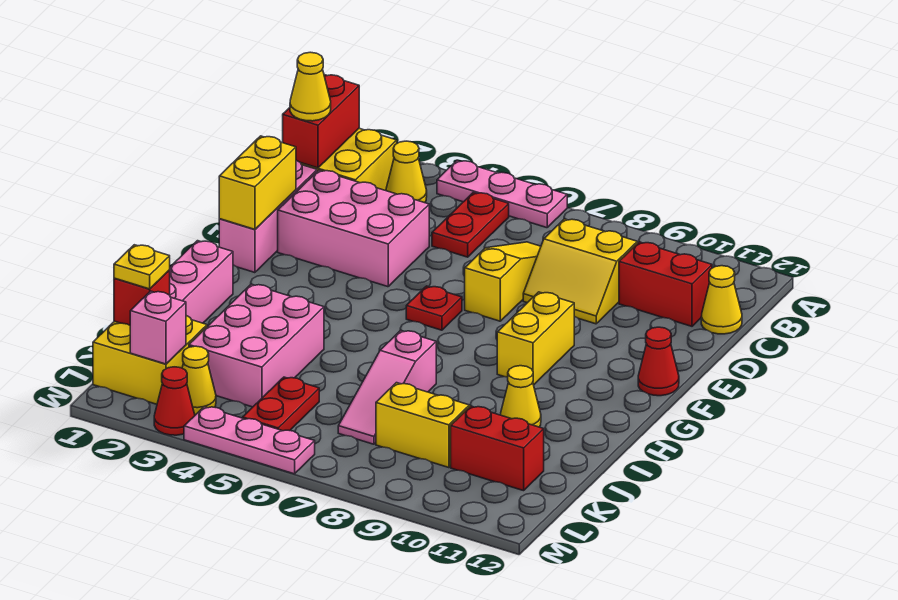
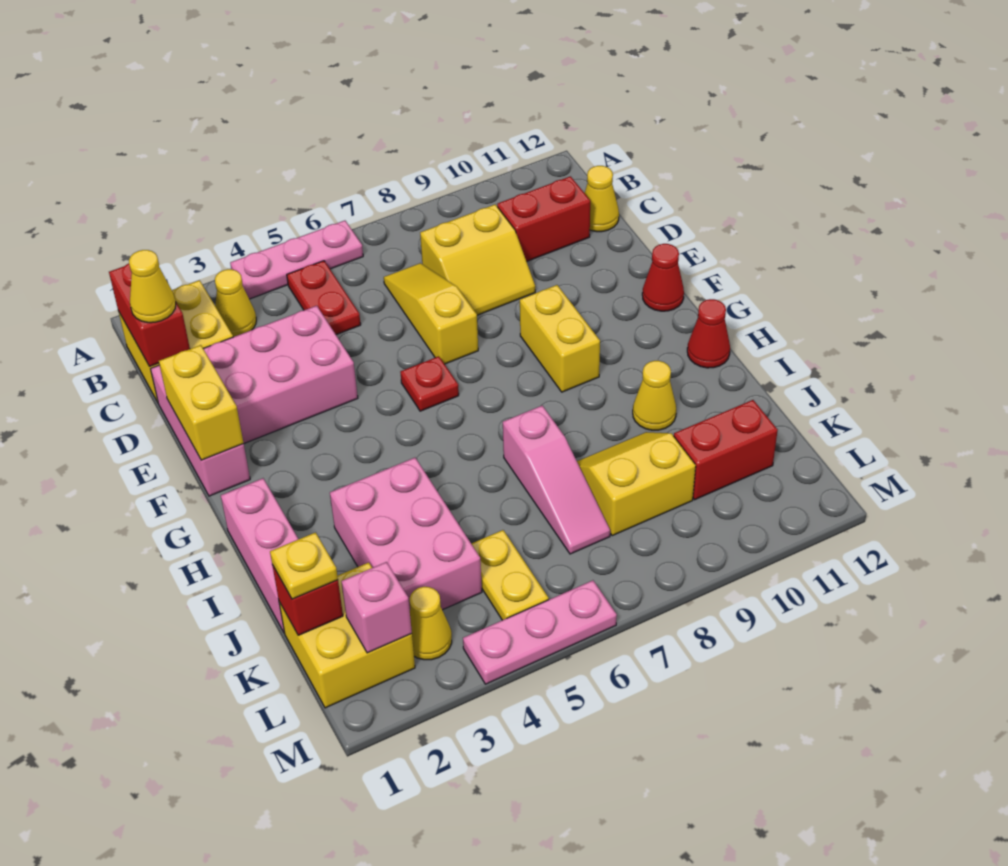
red 1x2 plate [243,377,319,431] -> yellow 1x2 plate [471,530,549,620]
red 1x1 cone [154,367,195,435] -> red 1x1 cone moved to [687,299,730,368]

